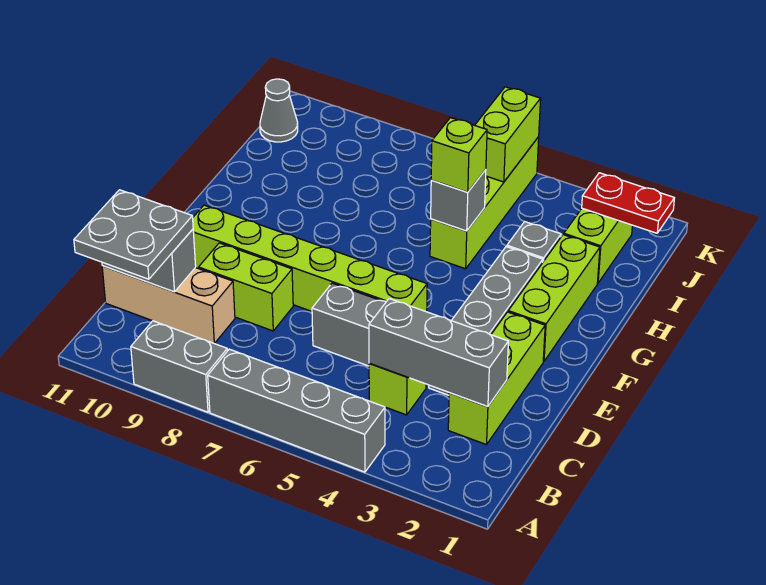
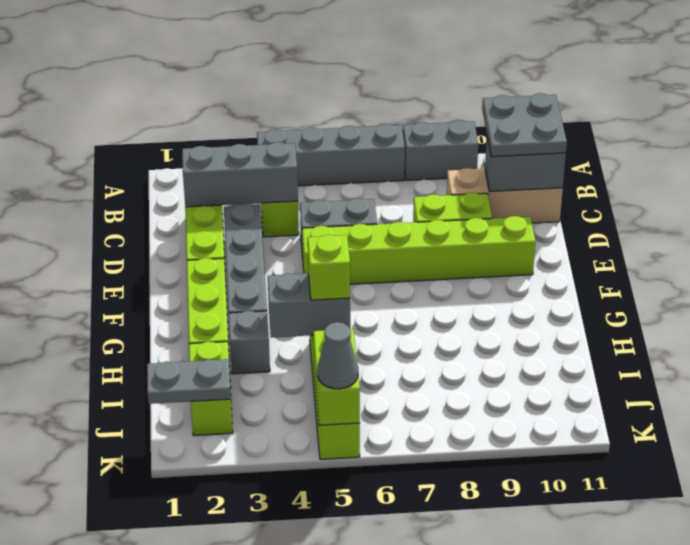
grey 1x1 brick [431,169,486,231] -> grey 1x2 brick [268,273,350,338]
red 1x2 plate [582,173,674,233] -> grey 1x2 plate [147,359,231,404]
grey 1x1 cone [260,79,298,142] -> grey 1x1 cone moved to [317,322,358,389]

